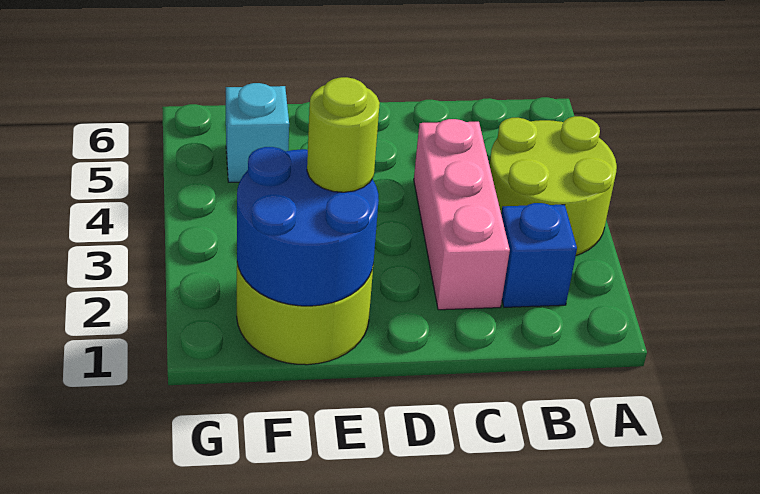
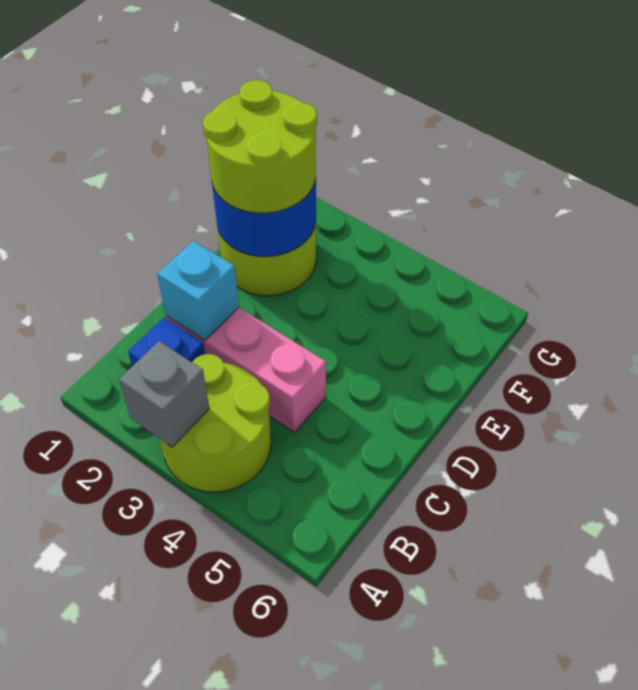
none -> grey 1x1 brick [119,341,209,447]
lime 1x1 round brick [307,77,380,192] -> lime 2x2 round brick [203,80,317,213]
cyan 1x1 brick [226,83,289,182] -> cyan 1x1 brick moved to [157,241,239,340]

